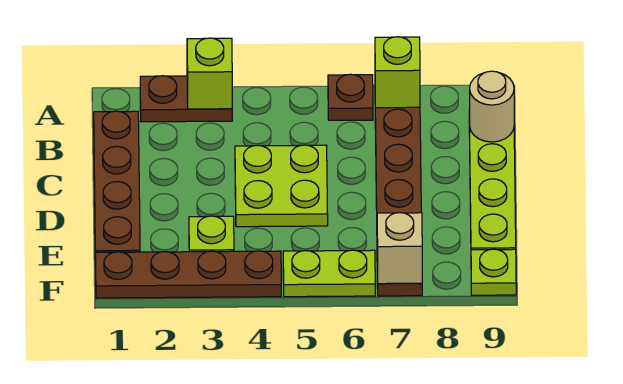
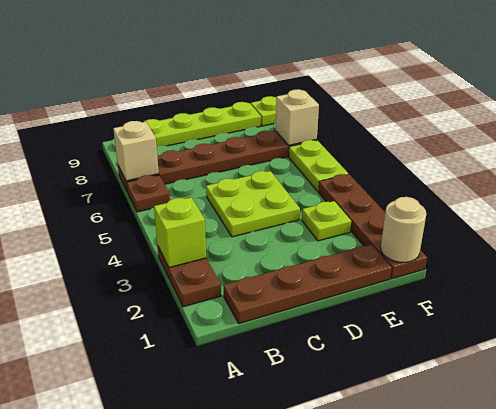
lime 1x1 brick [375,37,420,108] -> tan 1x1 brick [113,121,159,181]
tan 1x1 round brick [469,71,514,142] -> tan 1x1 round brick moved to [381,197,426,262]

